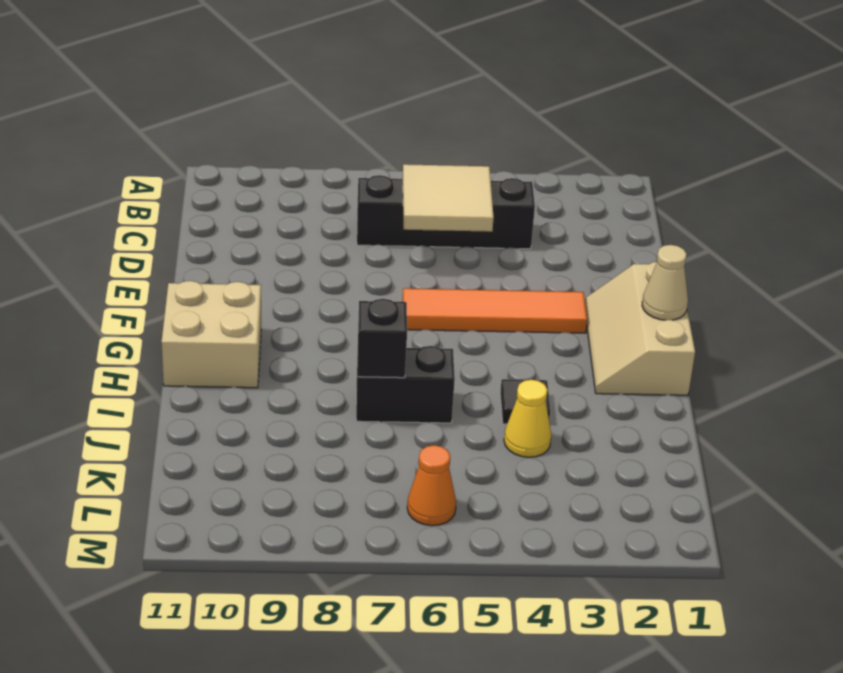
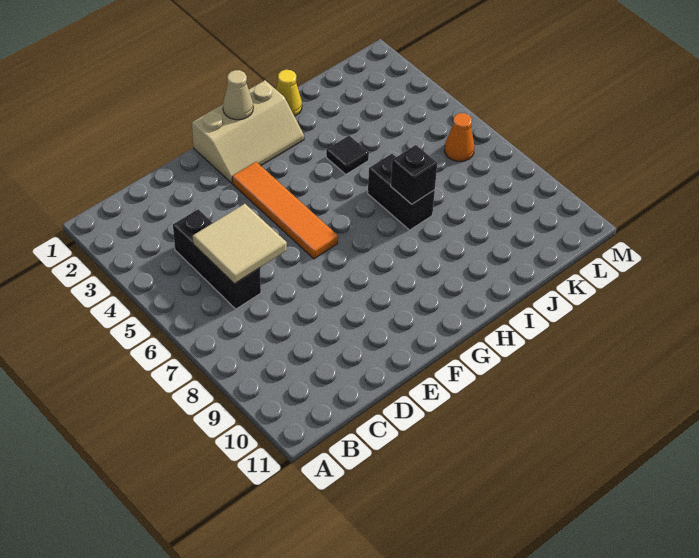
black 1x4 brick [357,175,535,249] -> black 1x3 brick [173,209,261,309]
tan 2x2 brick [161,281,261,388] -> none
yellow 1x1 cone [504,380,551,457] -> yellow 1x1 cone moved to [276,70,302,116]

